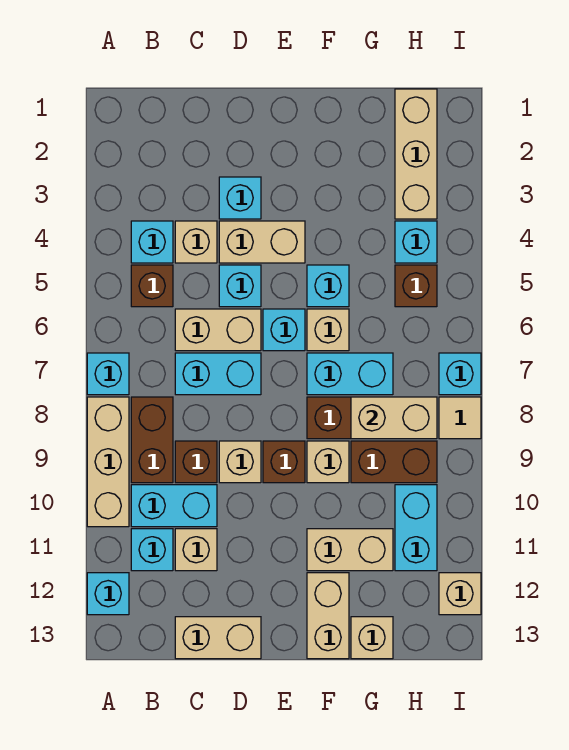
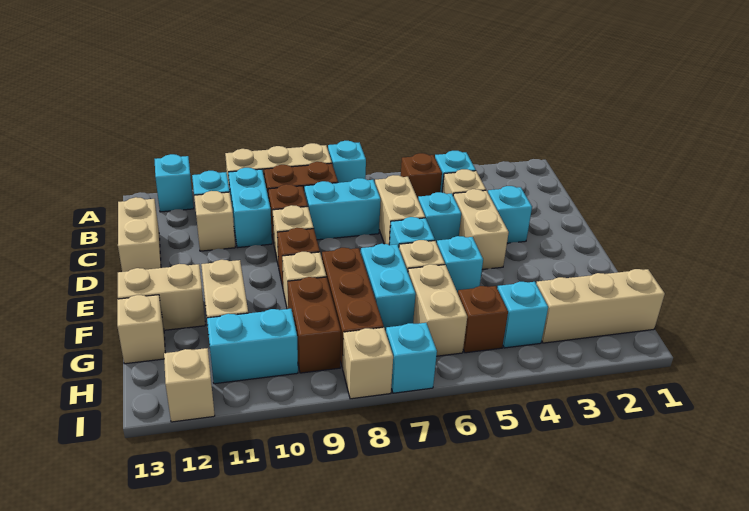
cyan 1x2 brick [175,353,261,395] -> cyan 1x2 brick turned to [304,178,381,240]
tan 1x2 brick [351,397,437,439] -> tan 1x2 brick moved to [408,264,467,356]
tan 1x1 tile [439,397,481,439] -> tan 1x1 brick [343,328,393,399]

